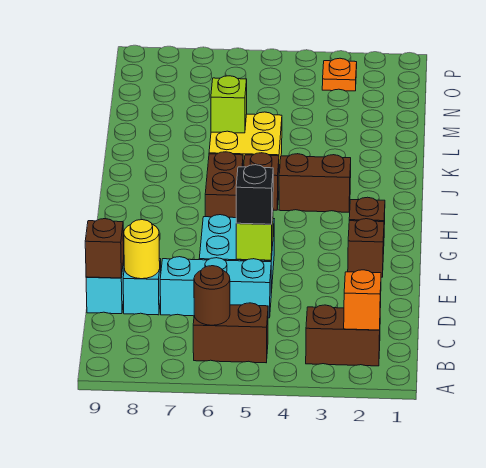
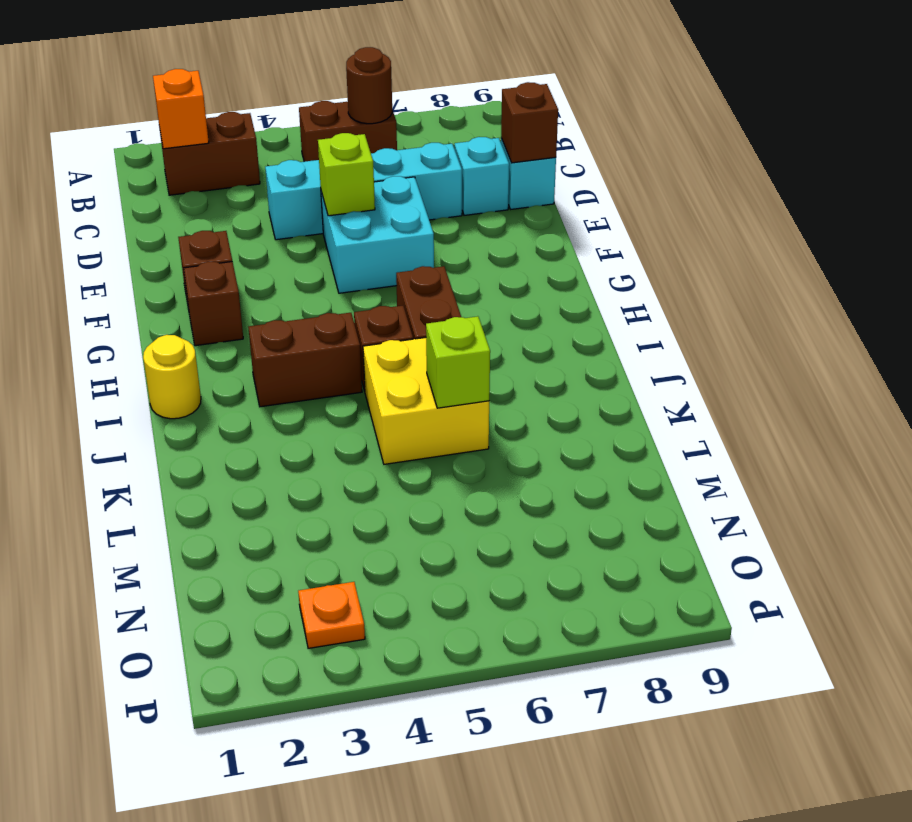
cyan 1x3 brick [160,257,271,318] -> cyan 1x4 brick [265,143,462,240]
yellow 1x1 round brick [123,220,160,279] -> yellow 1x1 round brick moved to [143,335,201,419]
black 1x1 brick [236,165,273,224] -> none

